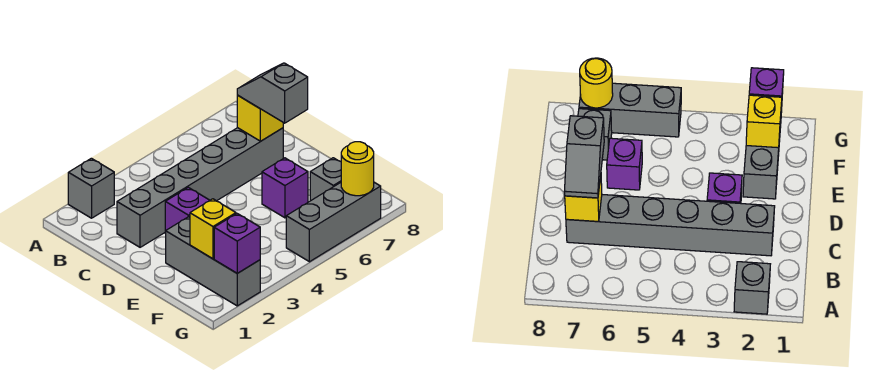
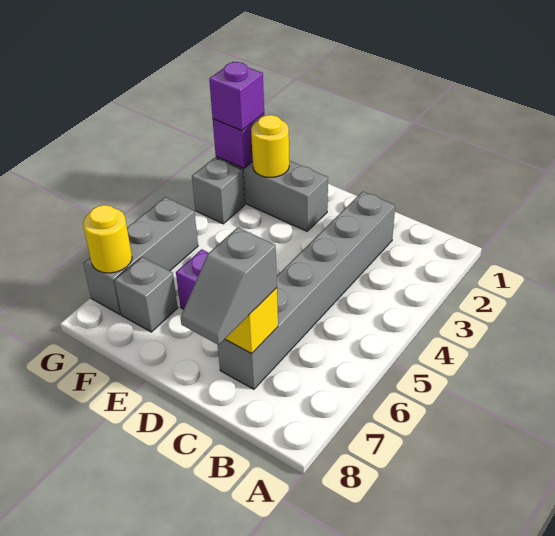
grey 1x1 brick [68,158,114,218] -> grey 1x1 brick moved to [192,158,245,224]
grey 1x2 slope [237,63,308,123] -> grey 1x2 slope turned to [181,227,277,345]
purple 1x1 brick [165,187,210,233] -> purple 1x1 brick moved to [209,62,264,130]
yellow 1x1 brick [190,199,236,259] -> yellow 1x1 round brick [251,115,289,177]

